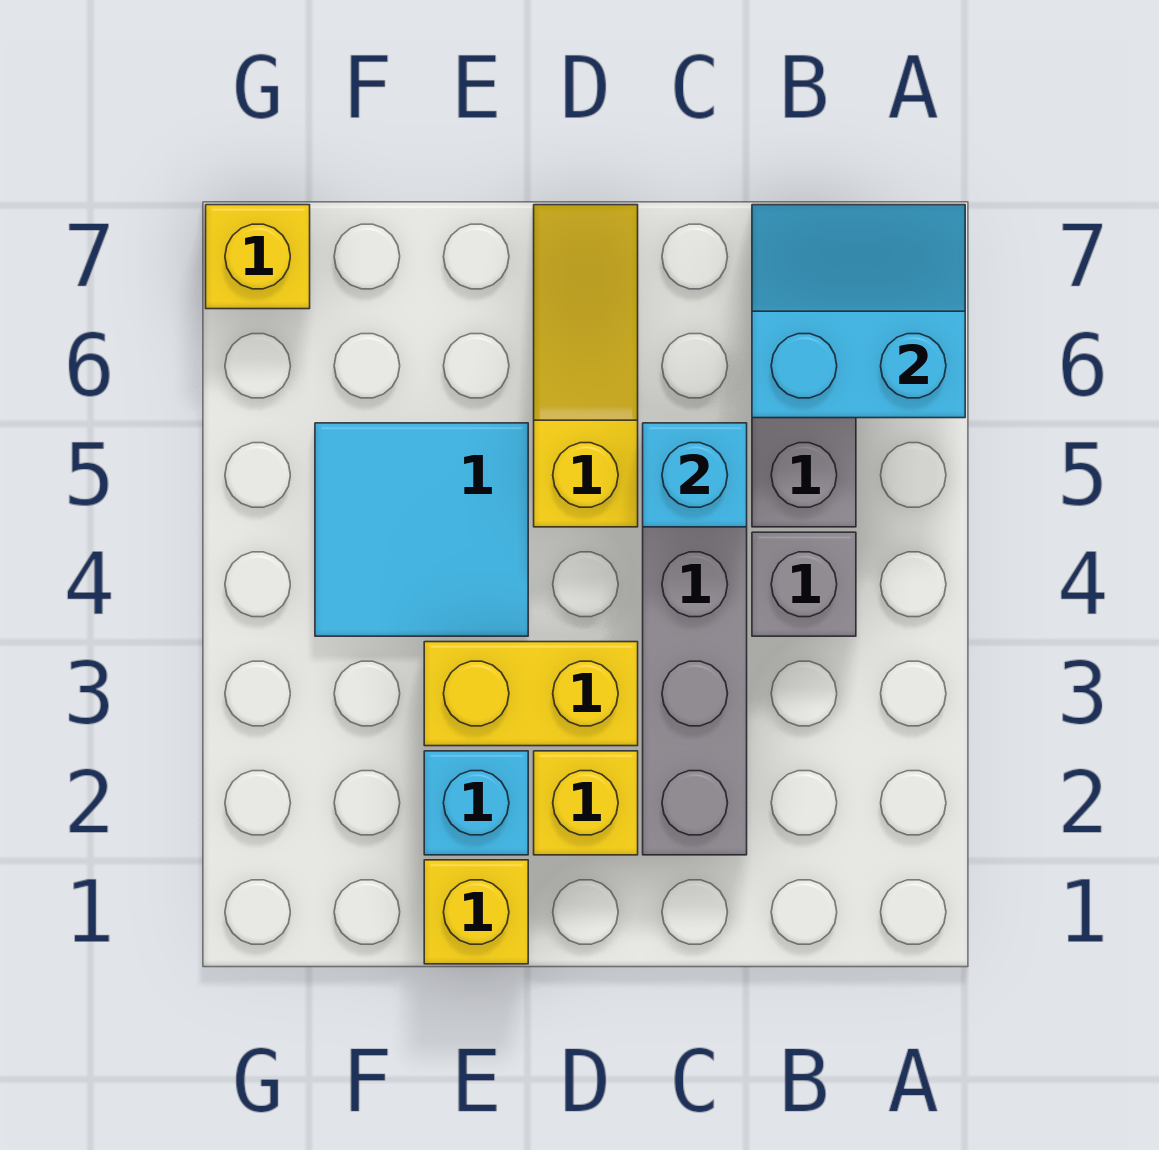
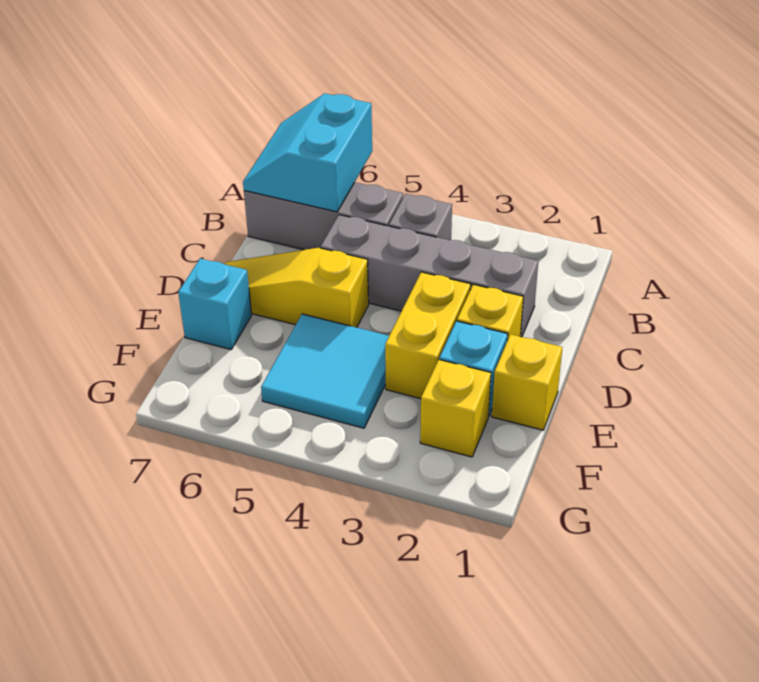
cyan 1x1 brick [643,423,747,527] -> cyan 1x1 brick moved to [178,259,252,349]
yellow 1x1 brick [206,205,310,309] -> yellow 1x1 brick moved to [420,360,491,457]

